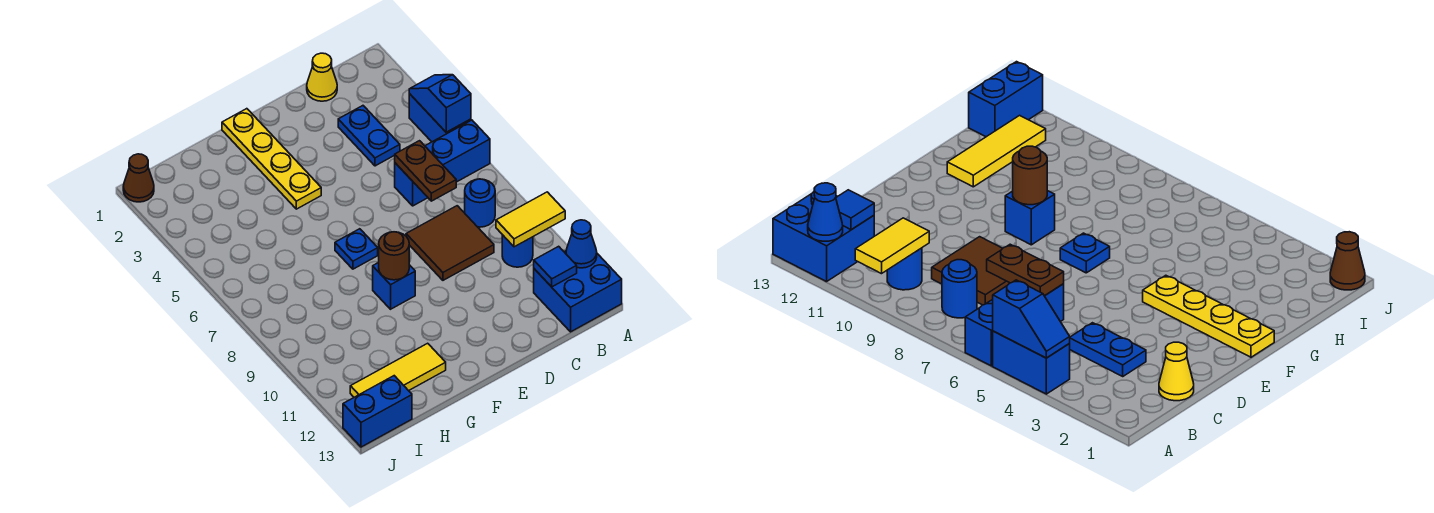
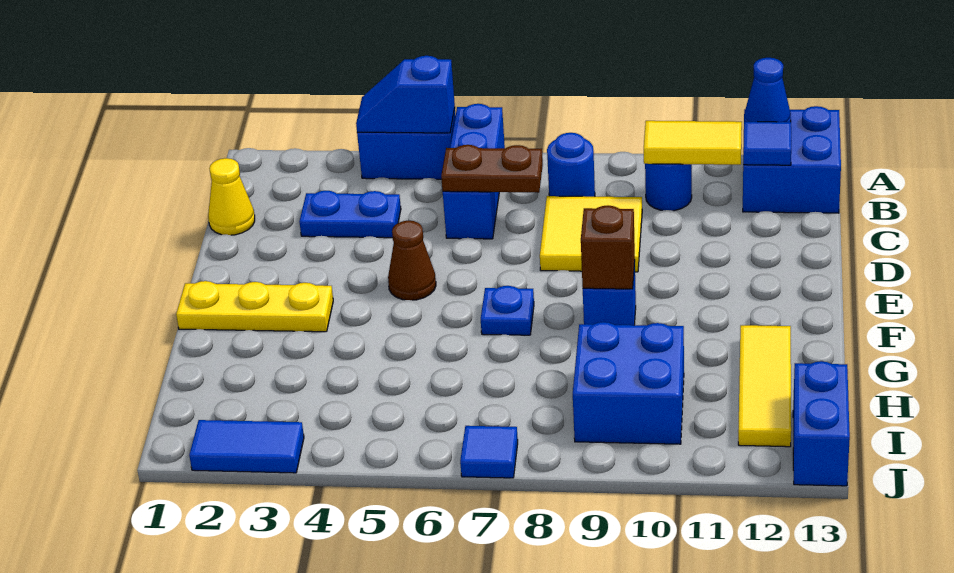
yellow 1x2 tile [496,192,565,247] -> yellow 1x2 tile turned to [644,121,742,165]
brown 2x2 tile [406,206,494,280] -> yellow 2x2 tile [540,196,642,272]
yellow 1x4 plate [222,109,321,209] -> yellow 1x3 plate [176,281,333,332]
brown 1x1 round brick [379,232,409,280] -> brown 1x1 brick [581,206,635,289]
none -> blue 2x2 brick [573,322,684,444]
brown 1x1 cone [123,154,154,202] -> brown 1x1 cone moved to [388,221,436,300]
none -> blue 1x2 tile [189,420,304,473]
none -> blue 1x1 tile [460,426,518,478]

